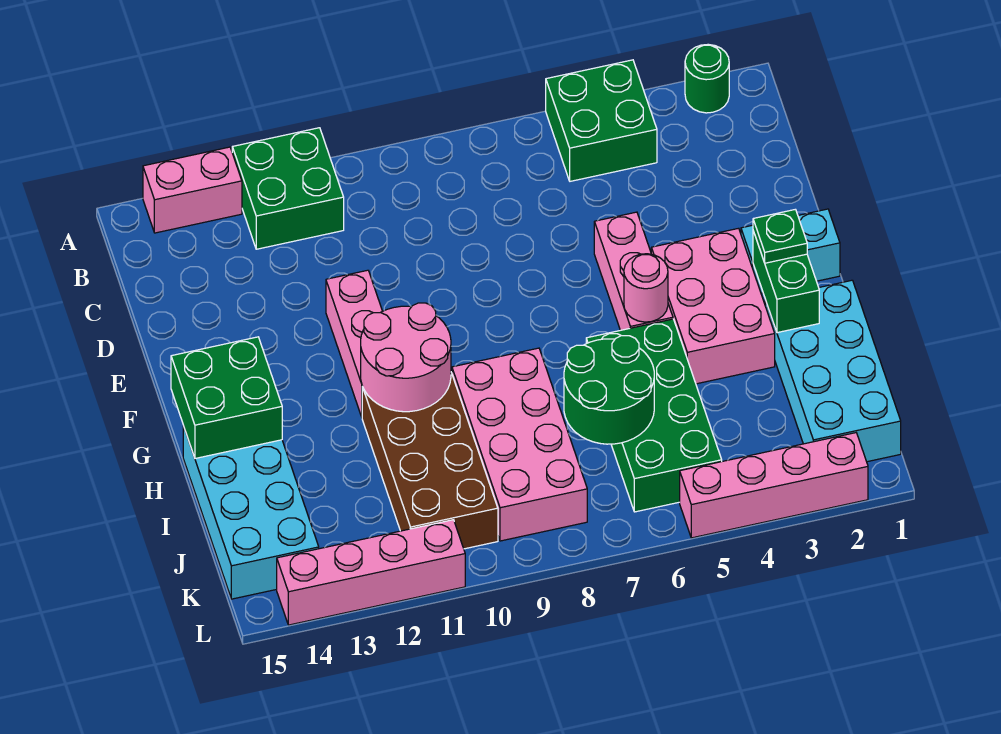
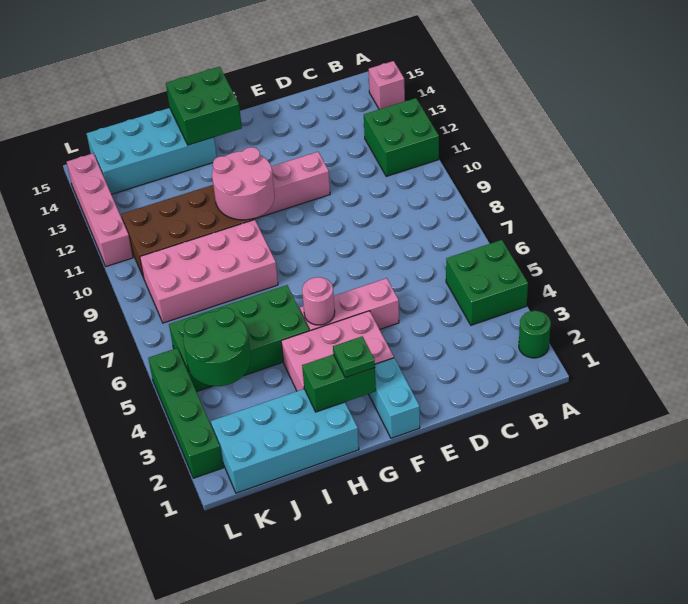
pink 1x2 brick [143,147,242,233] -> pink 1x1 brick [369,61,405,109]
green 2x2 round brick [564,336,654,444] -> green 2x2 round brick moved to [183,308,251,386]
pink 1x4 brick [680,433,868,538] -> green 1x4 brick [148,348,223,478]

